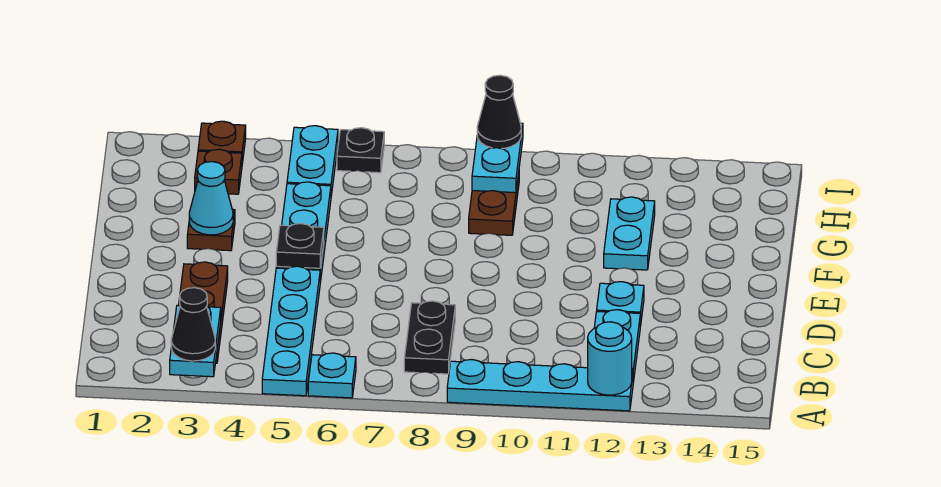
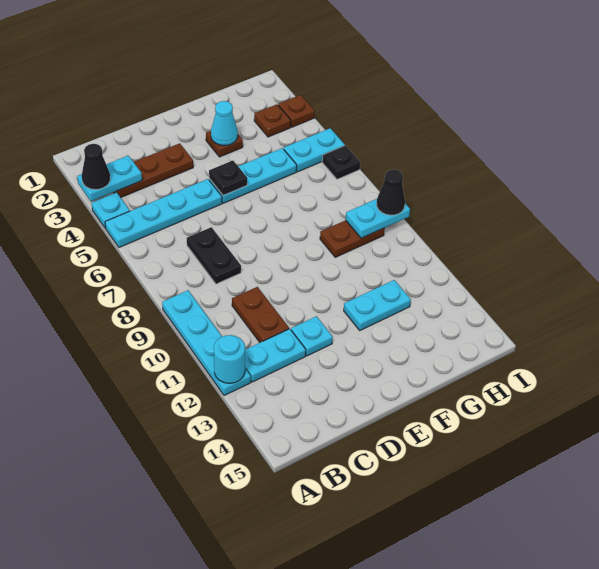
cyan 1x1 plate [308,353,356,398] -> cyan 1x1 plate moved to [92,193,130,228]
black 1x2 plate [404,301,455,374] -> black 1x2 plate turned to [187,227,241,284]
none -> brown 1x2 plate [232,287,289,342]

